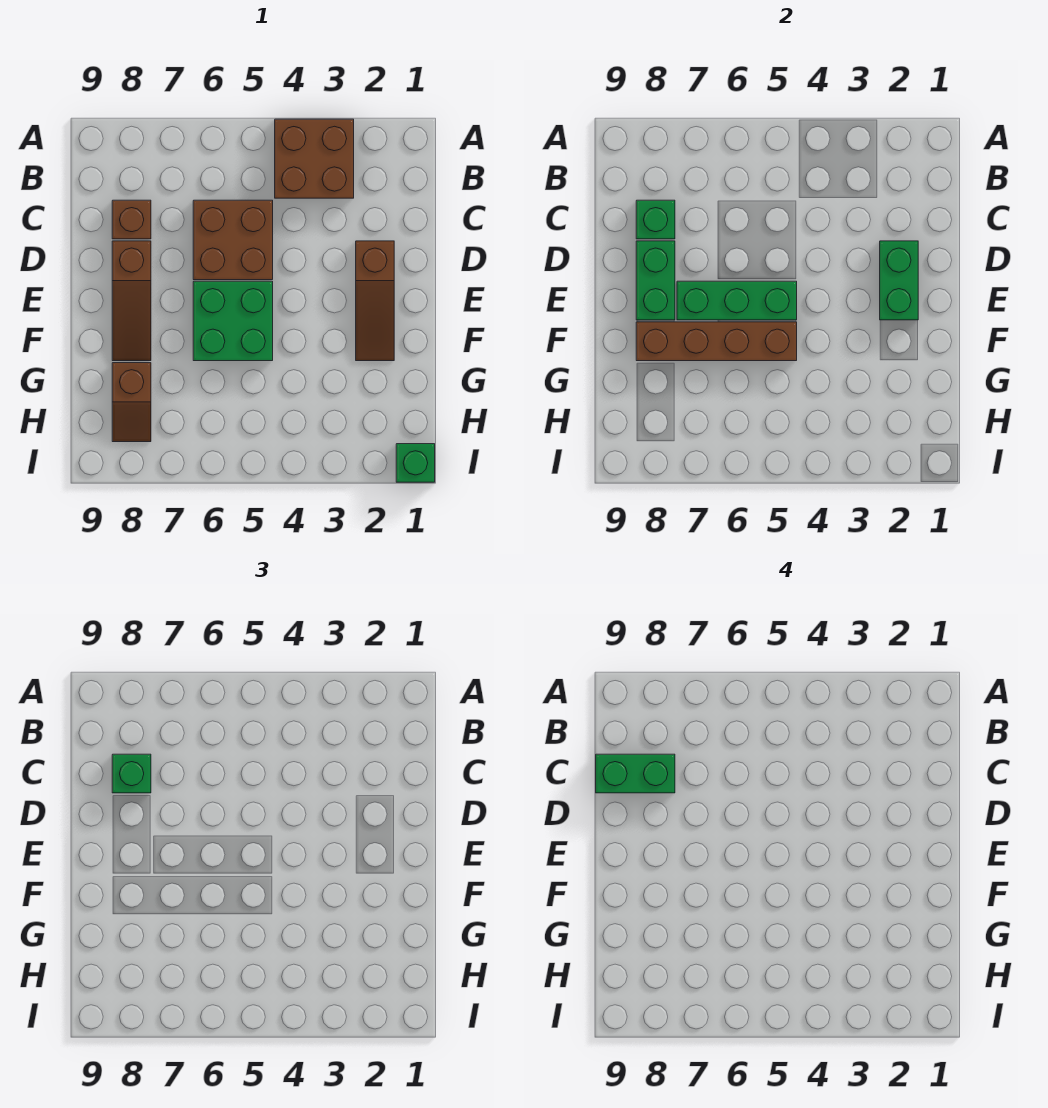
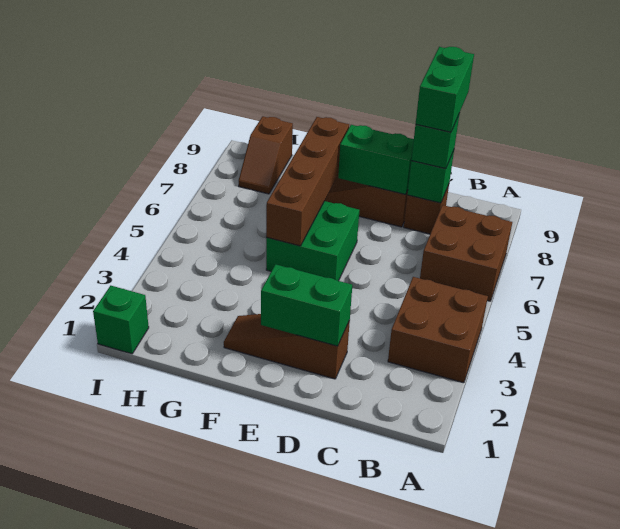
brown 2x2 brick [193,200,273,280] -> brown 2x2 brick moved to [420,205,512,301]
green 1x3 brick [677,281,797,320] -> none
brown 1x2 slope [112,363,151,442] -> brown 1x2 slope turned to [239,116,293,194]

